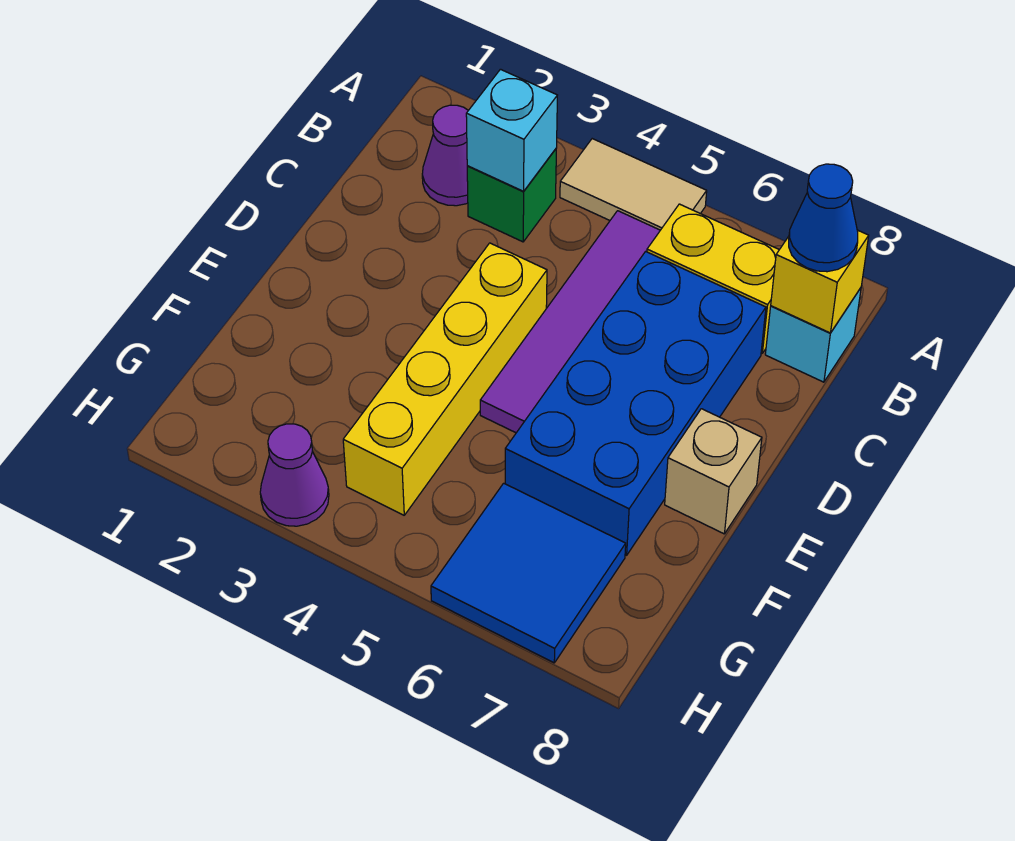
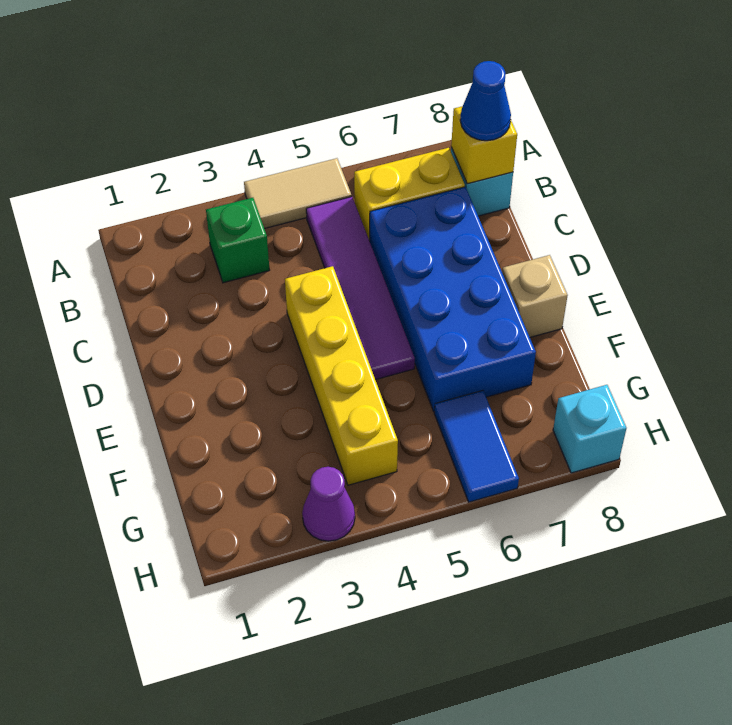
purple 1x1 cone [422,105,468,206] -> none
cyan 1x1 brick [466,69,557,191] -> cyan 1x1 brick moved to [553,385,626,473]
blue 2x2 tile [431,483,626,663] -> blue 1x2 tile [434,391,519,502]

